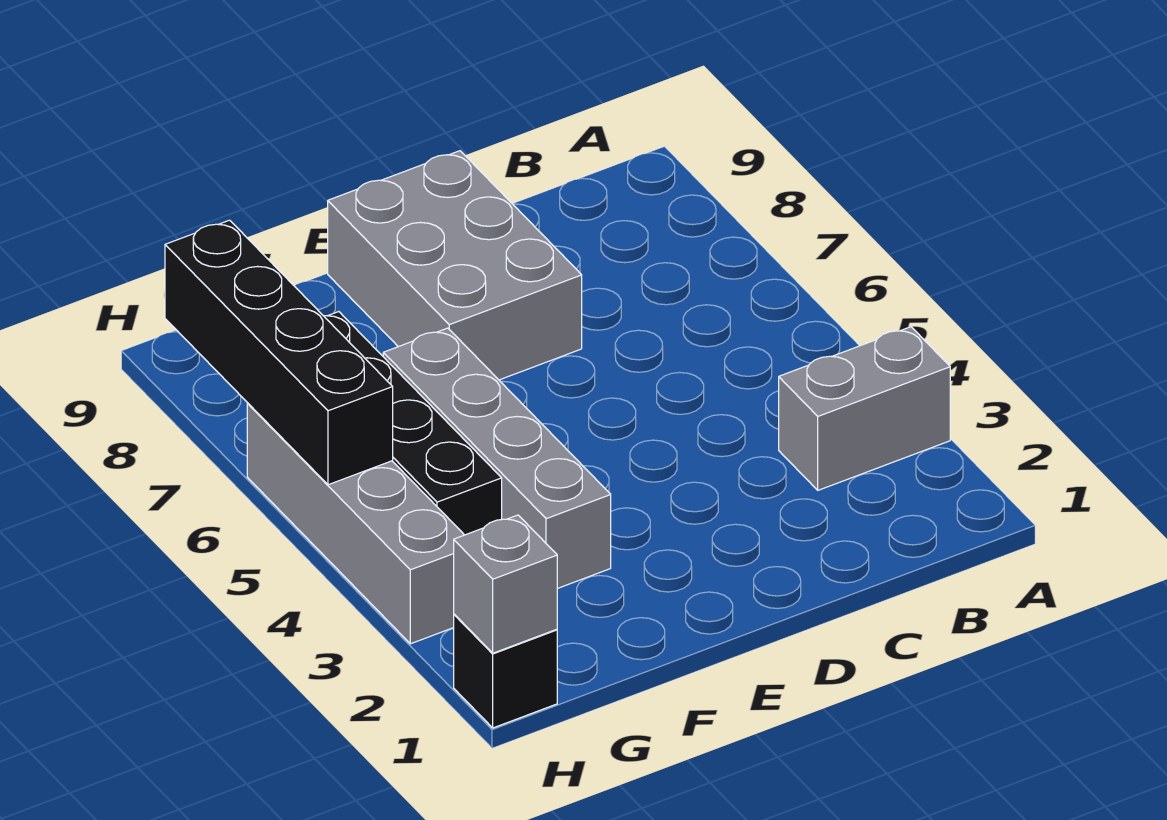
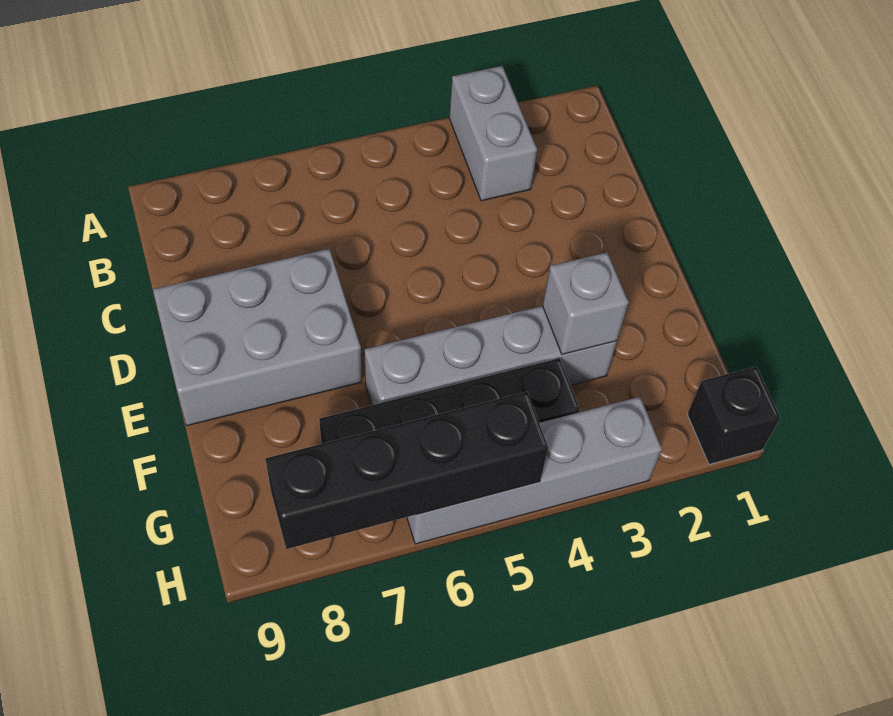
grey 1x1 brick [454,515,557,653] -> grey 1x1 brick moved to [542,252,629,354]

